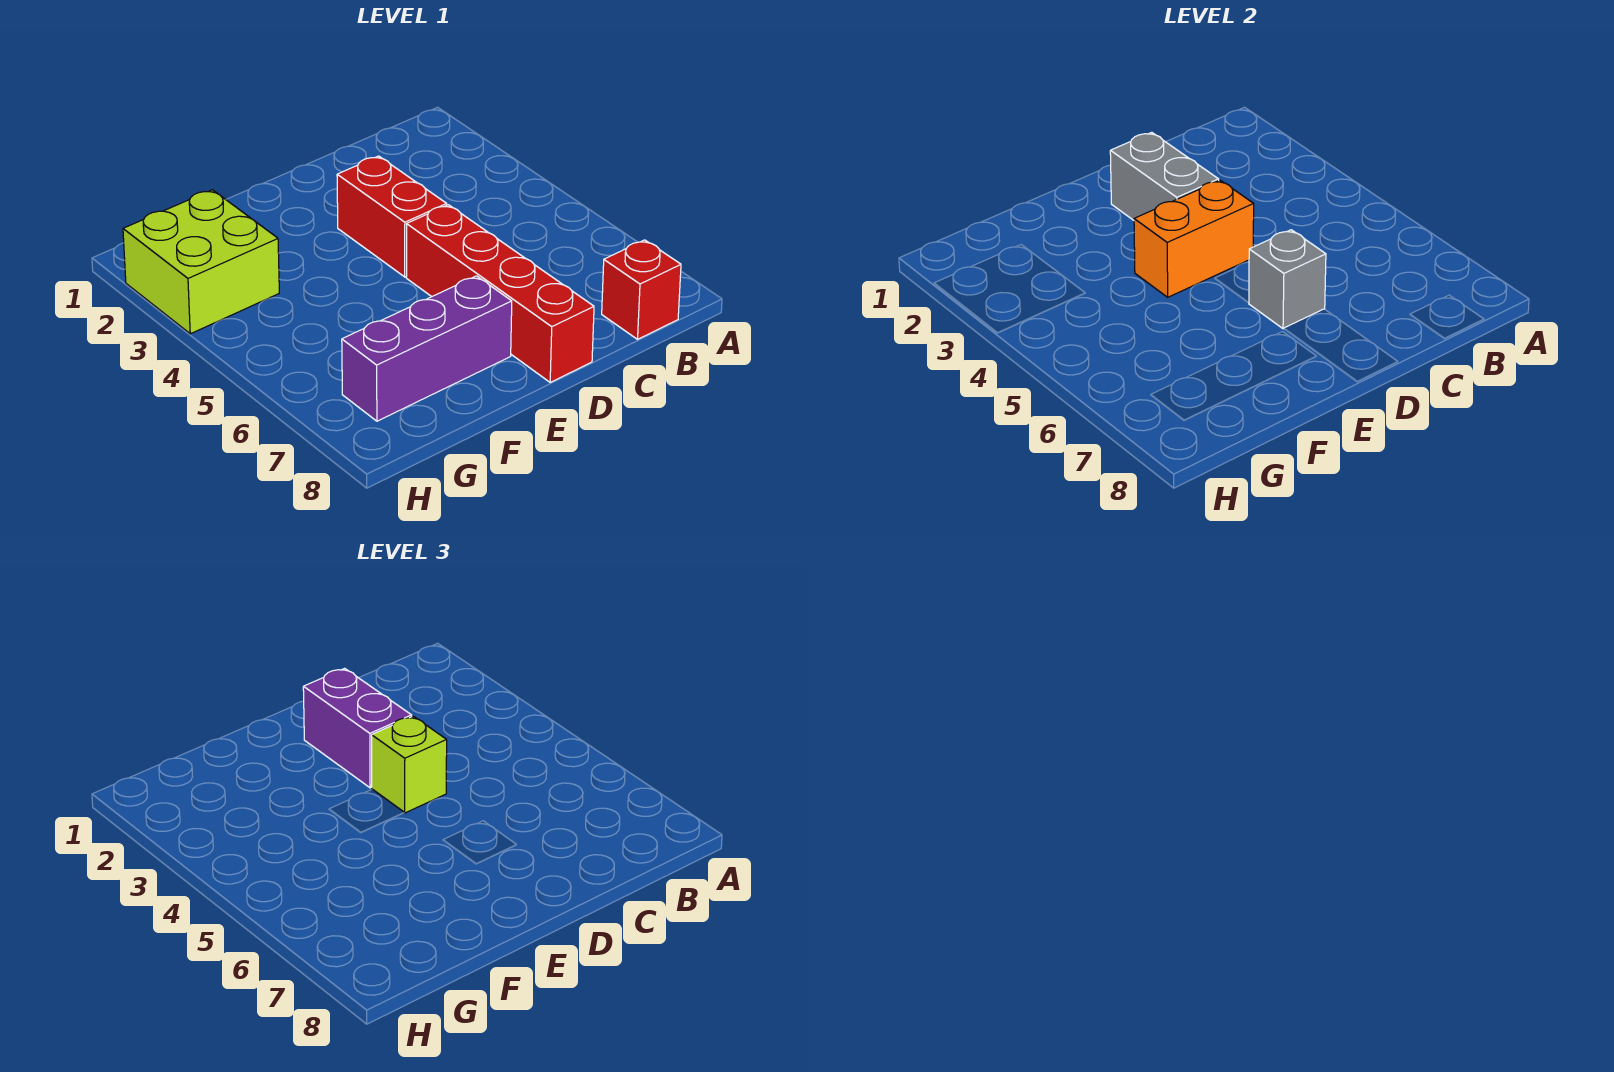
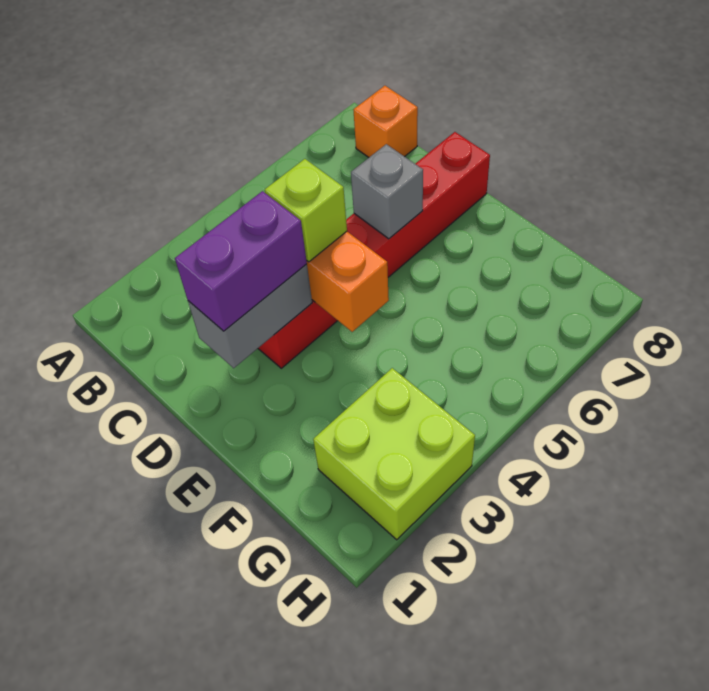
red 1x1 brick [602,240,681,339] -> orange 1x1 brick [353,86,418,157]
purple 1x3 brick [342,276,512,421] -> none

